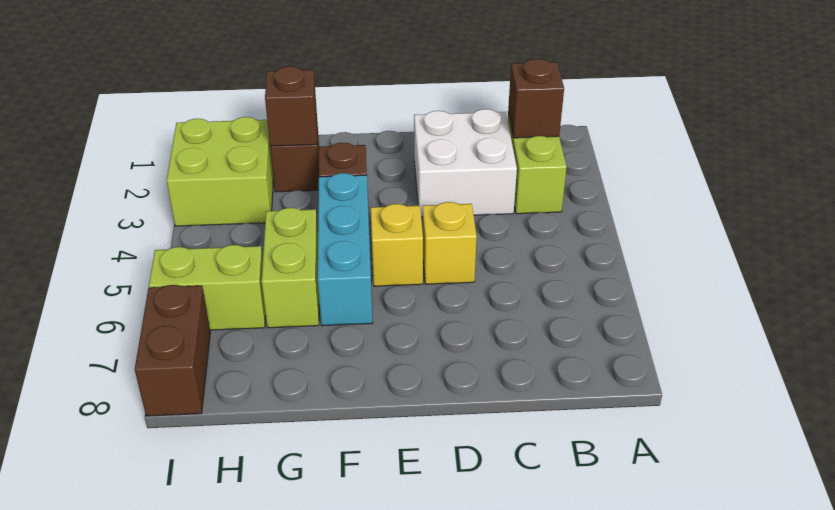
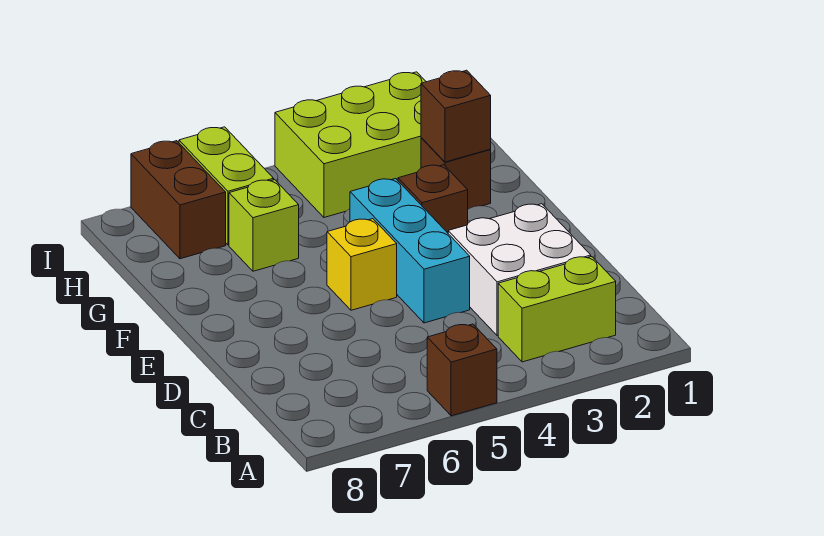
brown 1x1 brick [508,59,564,138] -> brown 1x1 brick moved to [427,324,497,416]
yellow 1x1 brick [422,202,477,284] -> none
cyan 1x3 brick [318,173,373,326] -> cyan 1x3 brick turned to [350,179,470,323]
lime 1x2 brick [262,208,319,328] -> lime 1x1 brick [229,180,299,271]
lime 2x2 brick [167,117,274,226] -> lime 2x3 brick [275,72,426,217]
brown 1x2 brick [135,285,210,416] -> brown 1x2 brick turned to [131,141,226,259]

